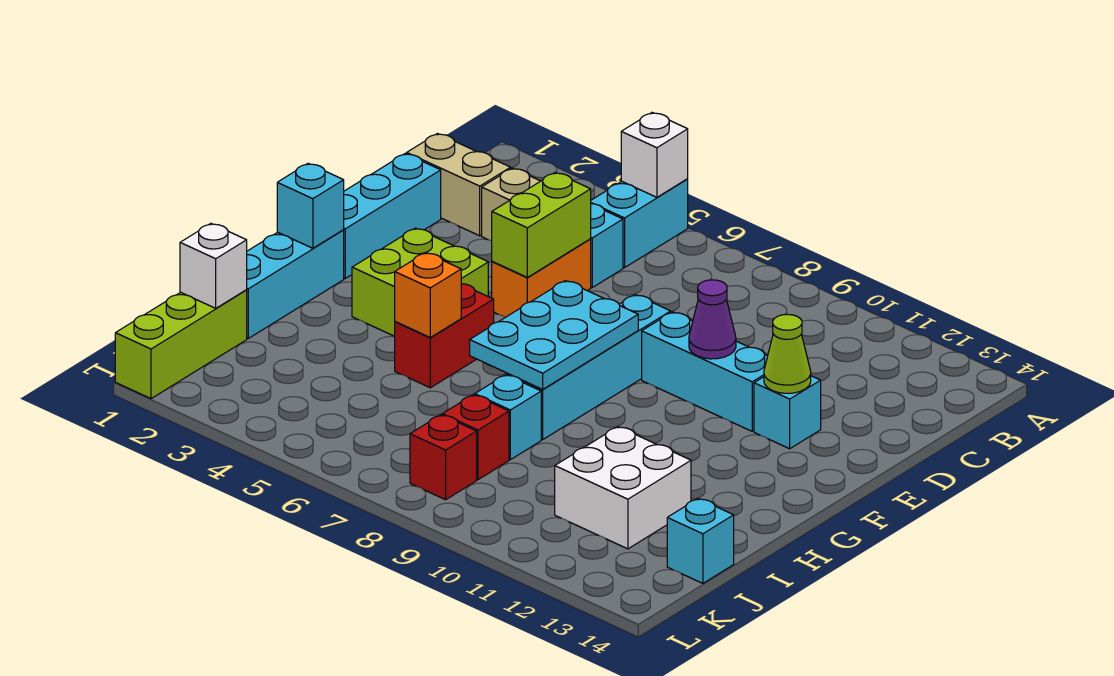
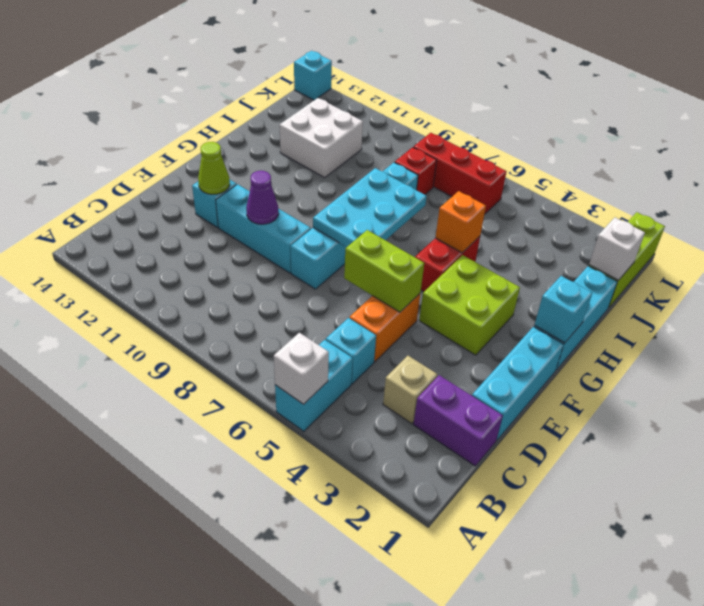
tan 1x2 brick [407,134,511,236] -> purple 1x2 brick [413,375,503,466]
lime 1x2 brick [492,173,591,277] -> lime 1x2 brick turned to [344,230,424,312]
cyan 1x1 brick [667,499,734,583] -> cyan 1x1 brick moved to [294,51,332,100]
red 1x1 brick [410,415,477,500] -> red 1x3 brick [413,133,506,214]

